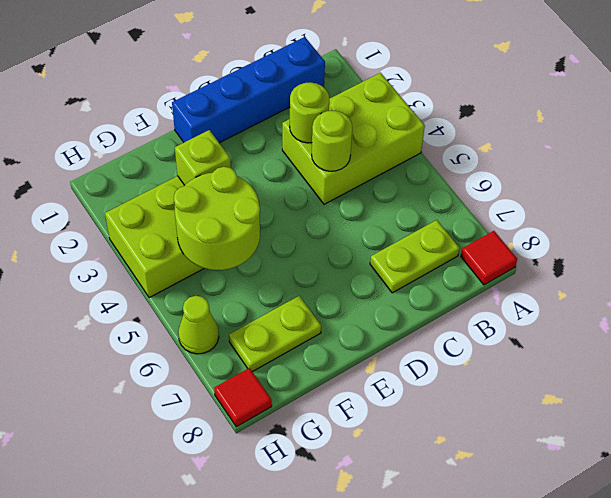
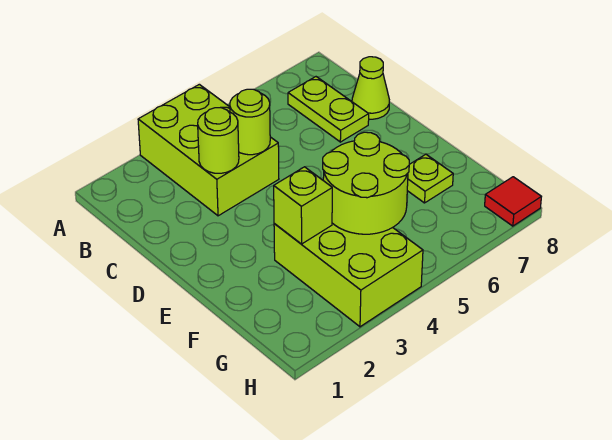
red 1x1 tile [461,231,517,285] -> none
blue 1x4 brick [172,37,325,143] -> none
lime 1x2 plate [229,296,321,372] -> lime 1x1 plate [407,154,453,203]
lime 1x1 cone [178,296,219,354] -> lime 1x1 cone moved to [352,57,389,119]

